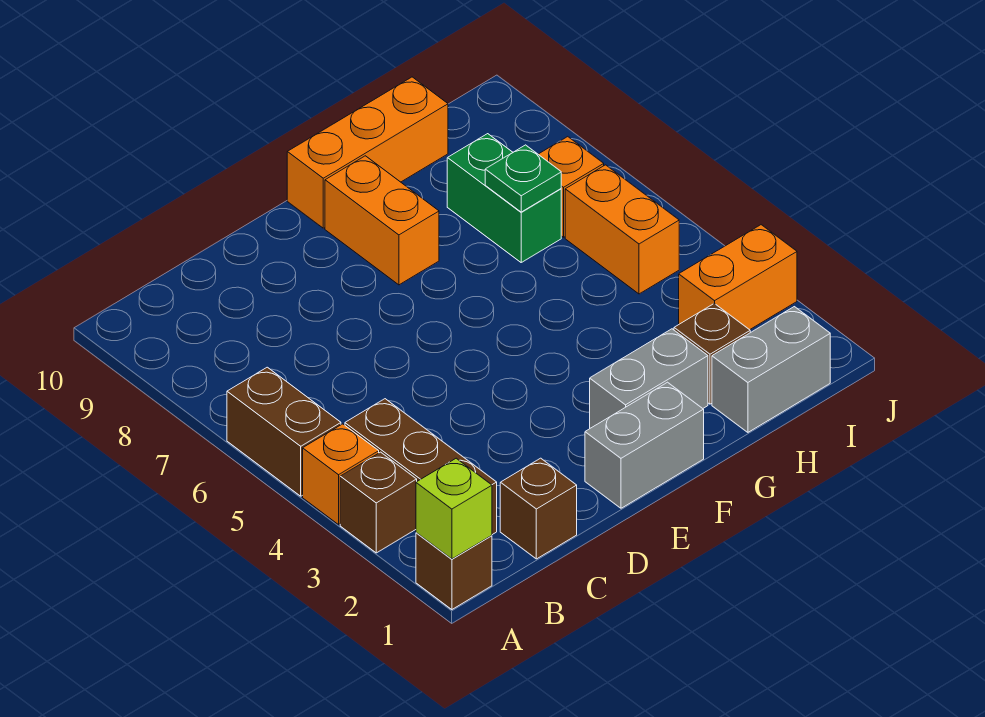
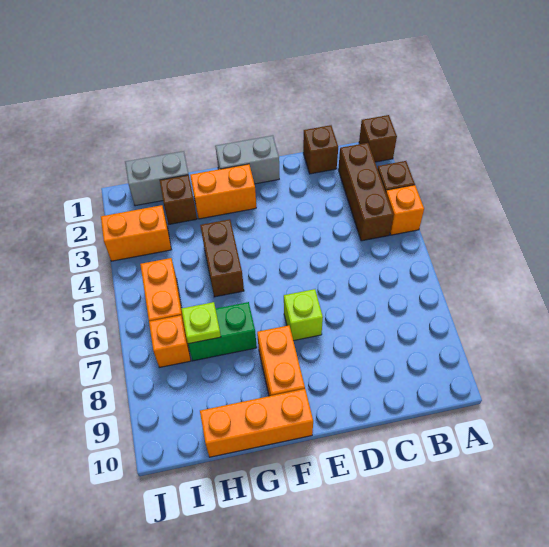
lime 1x1 brick [416,458,492,559] -> lime 1x1 brick moved to [284,289,323,341]
brown 1x2 brick [227,367,341,496] -> brown 1x2 brick moved to [200,219,244,297]
grey 1x2 brick [590,329,708,428] -> orange 1x2 brick [190,164,256,219]
green 1x2 brick [447,134,561,262] -> green 1x2 brick turned to [188,302,257,361]
green 1x1 plate [485,145,561,212] -> lime 1x1 plate [181,302,221,344]

